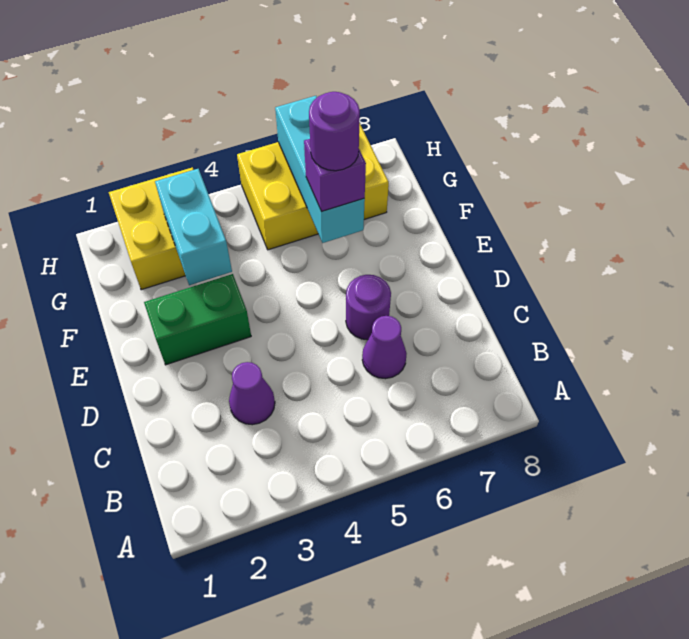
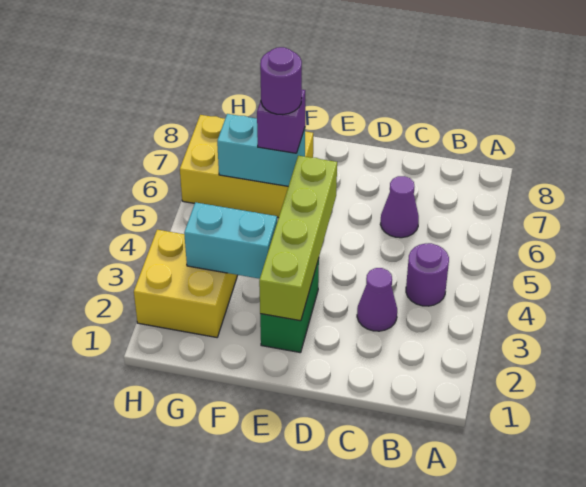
purple 1x1 round brick [346,275,391,340] -> purple 1x1 round brick moved to [406,243,449,306]
none -> lime 1x4 brick [259,156,337,321]
cyan 1x3 brick [275,96,365,243] -> cyan 1x2 brick [217,114,305,186]
yellow 2x3 brick [237,123,389,250] -> yellow 2x3 brick turned to [180,115,313,218]

